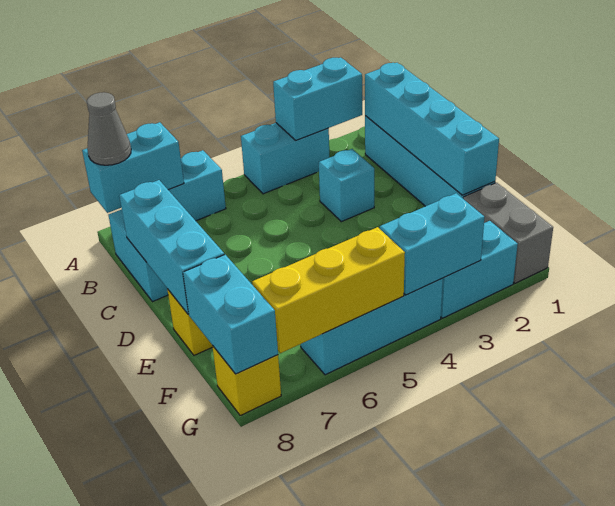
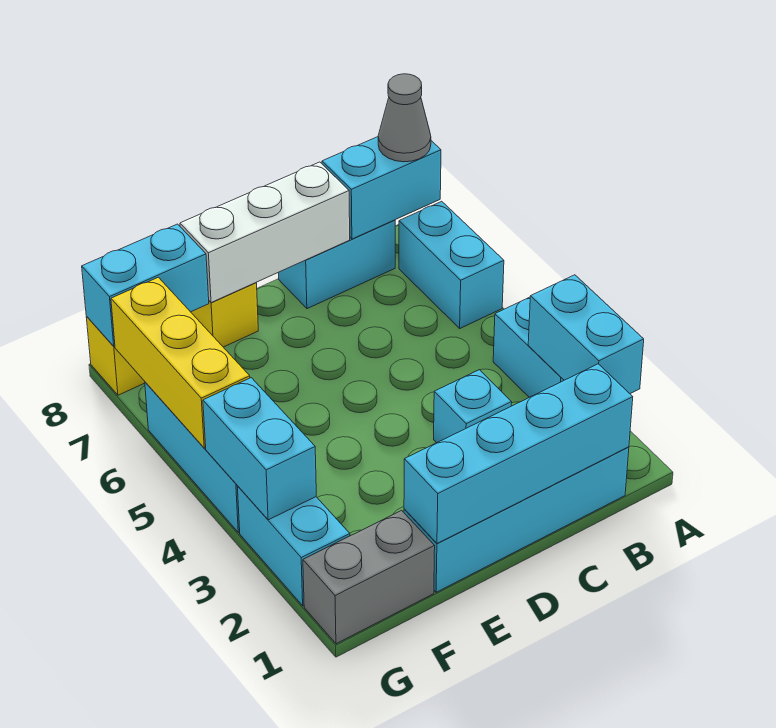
cyan 1x2 brick [82,122,184,213] -> cyan 1x2 brick turned to [322,137,441,239]
cyan 1x3 brick [119,180,224,314] -> white 1x3 brick [180,162,350,303]

